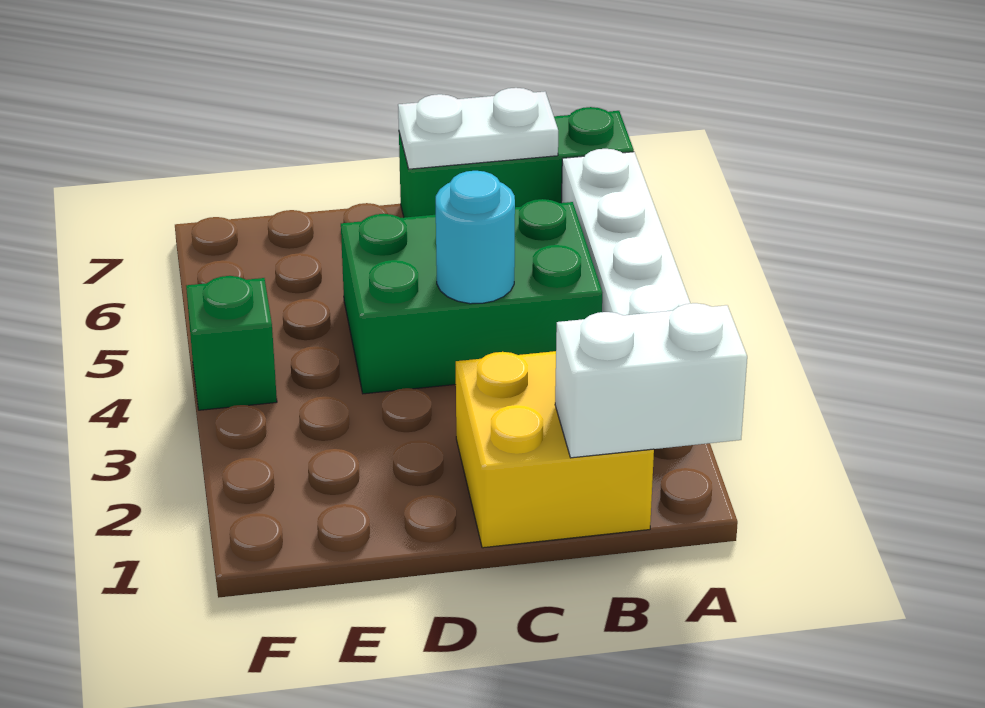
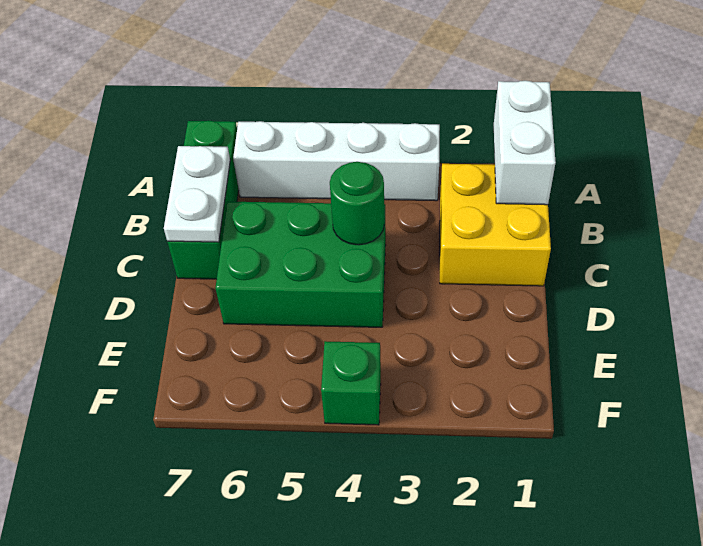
green 2x3 brick [341,199,602,394] -> green 2x3 brick turned to [215,202,386,327]
cyan 1x1 round brick [436,171,515,304] -> green 1x1 round brick [330,162,384,245]

